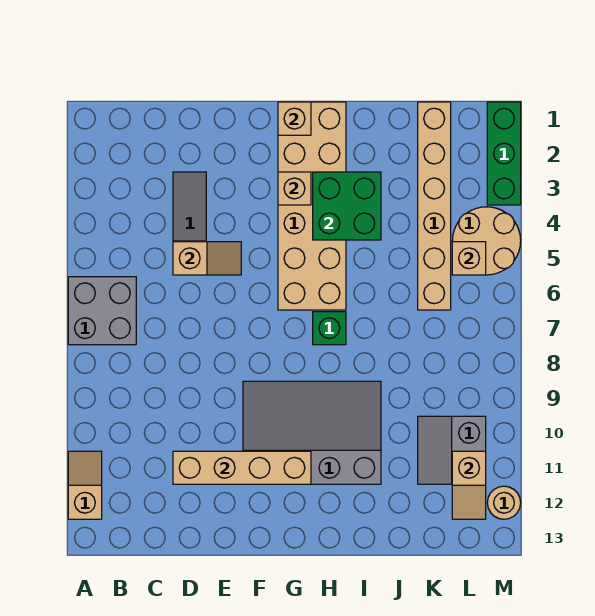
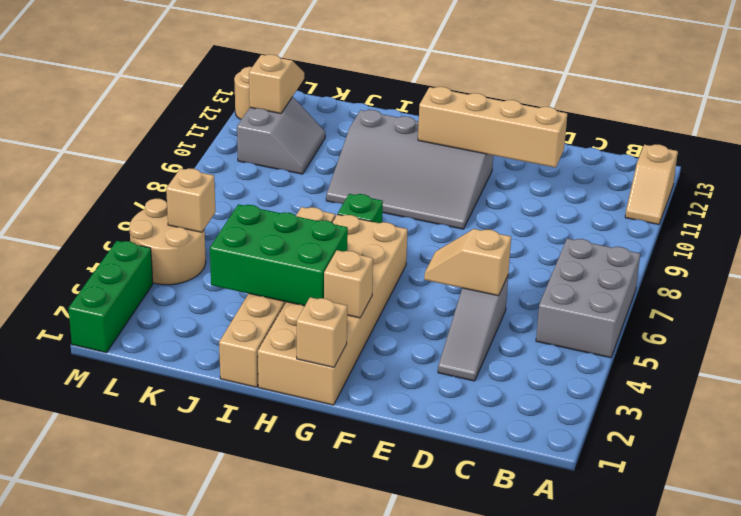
grey 2x2 brick [68,277,136,345] -> grey 2x3 brick [536,238,640,358]
green 2x2 brick [313,172,381,240] -> green 2x3 brick [210,204,348,306]
tan 1x6 brick [418,102,451,310] -> tan 1x6 brick moved to [219,207,335,387]

